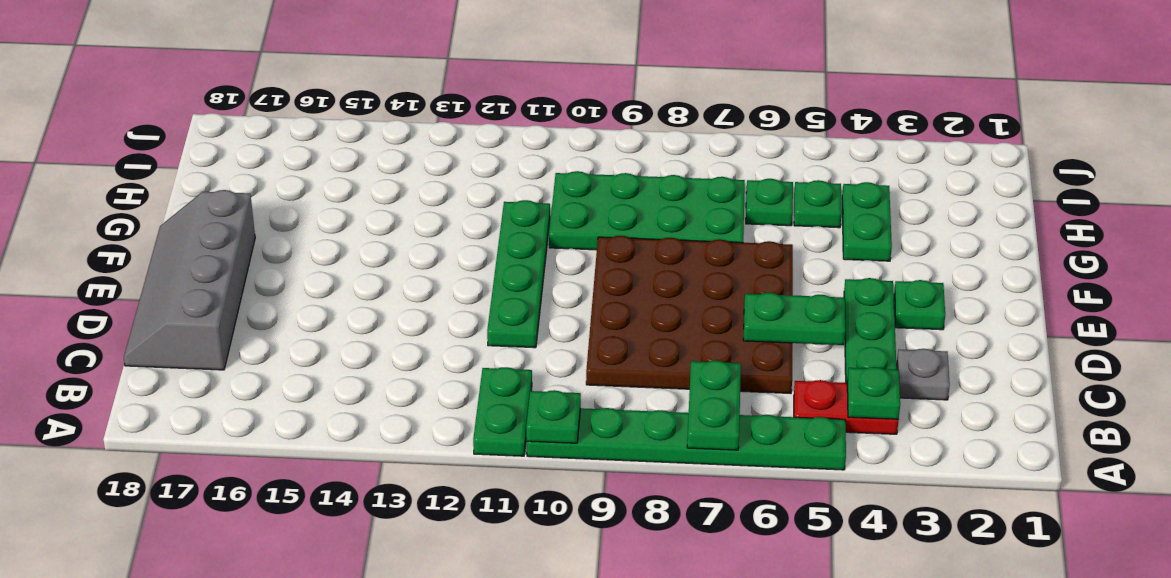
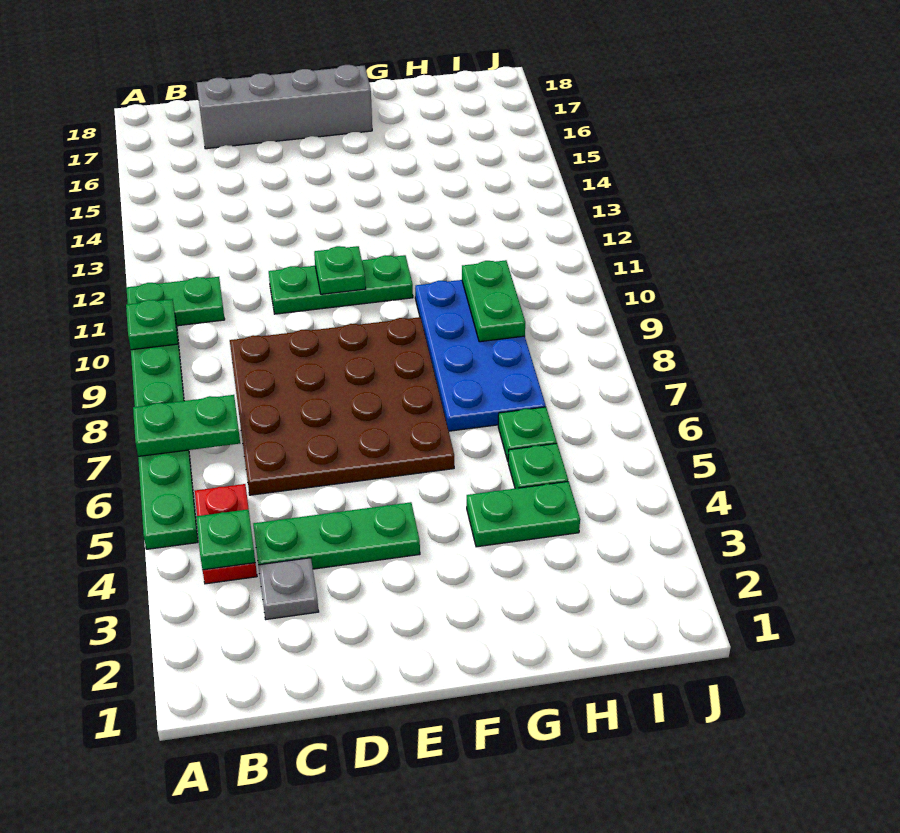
green 1x2 plate [743,292,845,345] -> green 1x2 plate moved to [462,260,525,342]
green 1x4 plate [487,200,550,348] -> green 1x3 plate [269,255,413,314]
green 1x1 plate [894,280,945,330] -> green 1x1 plate moved to [314,246,366,294]
green 2x4 plate [549,171,745,250] -> blue 2x4 plate [415,280,546,431]

